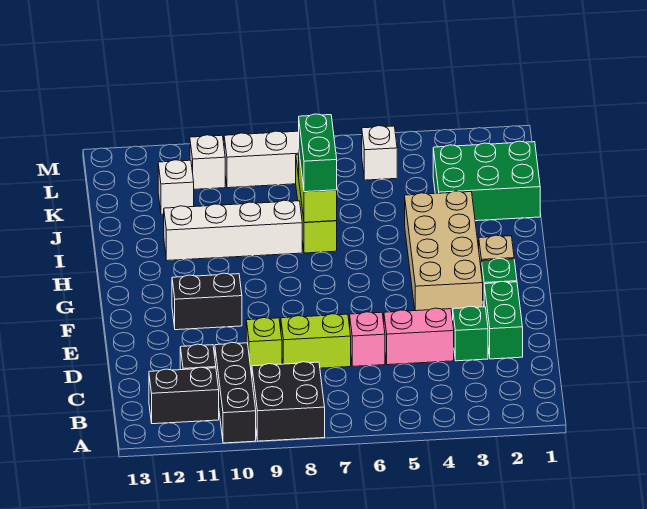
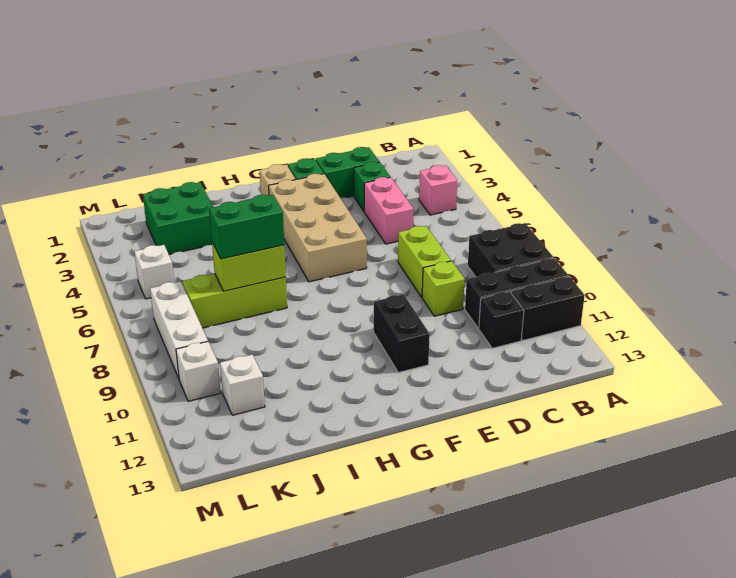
black 1x2 brick [149,367,219,424] -> black 1x2 brick turned to [511,277,585,340]
pink 1x1 brick [350,312,385,366] -> pink 1x1 brick moved to [419,165,457,215]
tan 2x4 brick [405,191,483,315] -> tan 2x4 brick turned to [269,174,367,282]
white 1x4 brick [164,200,302,261] -> none
green 2x3 brick [433,141,540,221] -> green 2x2 brick [143,182,213,254]

